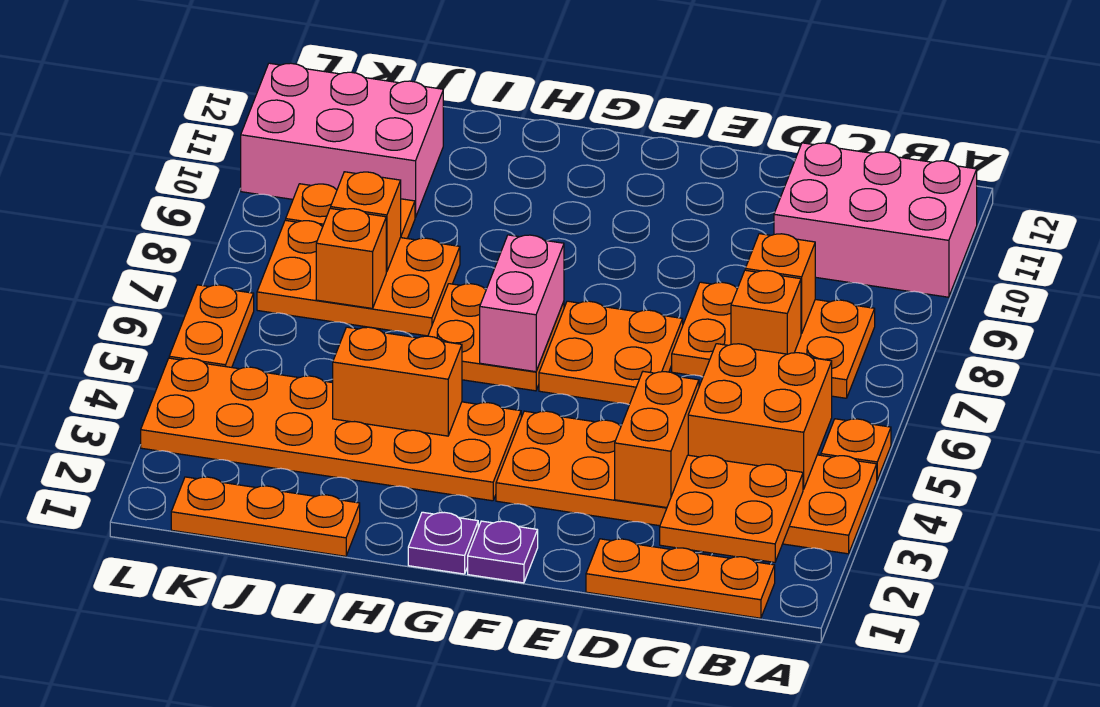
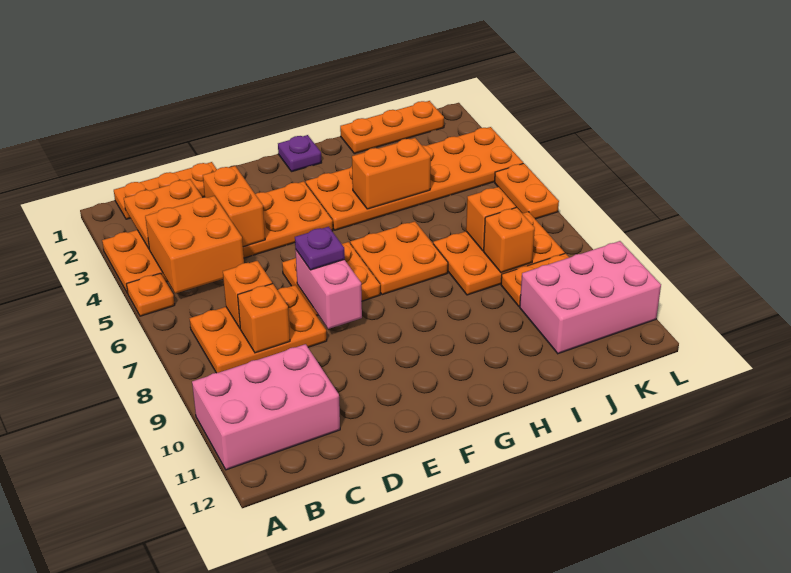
purple 1x1 plate [468,521,538,583] -> purple 1x1 plate moved to [295,227,345,270]
pink 1x2 brick [480,235,564,372] -> pink 1x2 brick moved to [295,249,362,329]

